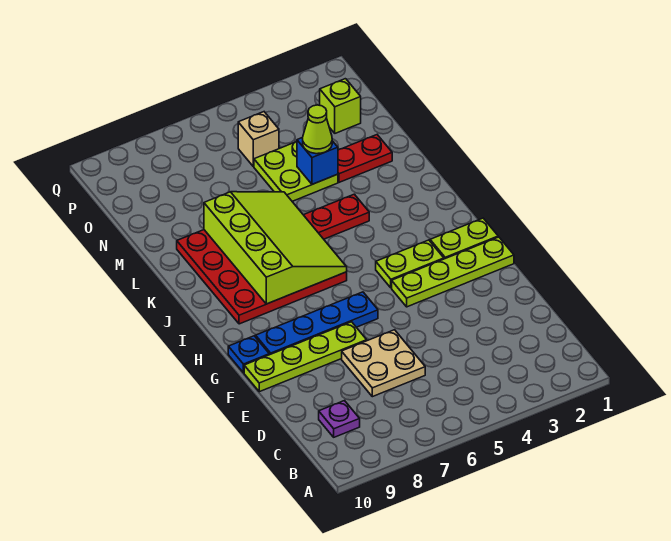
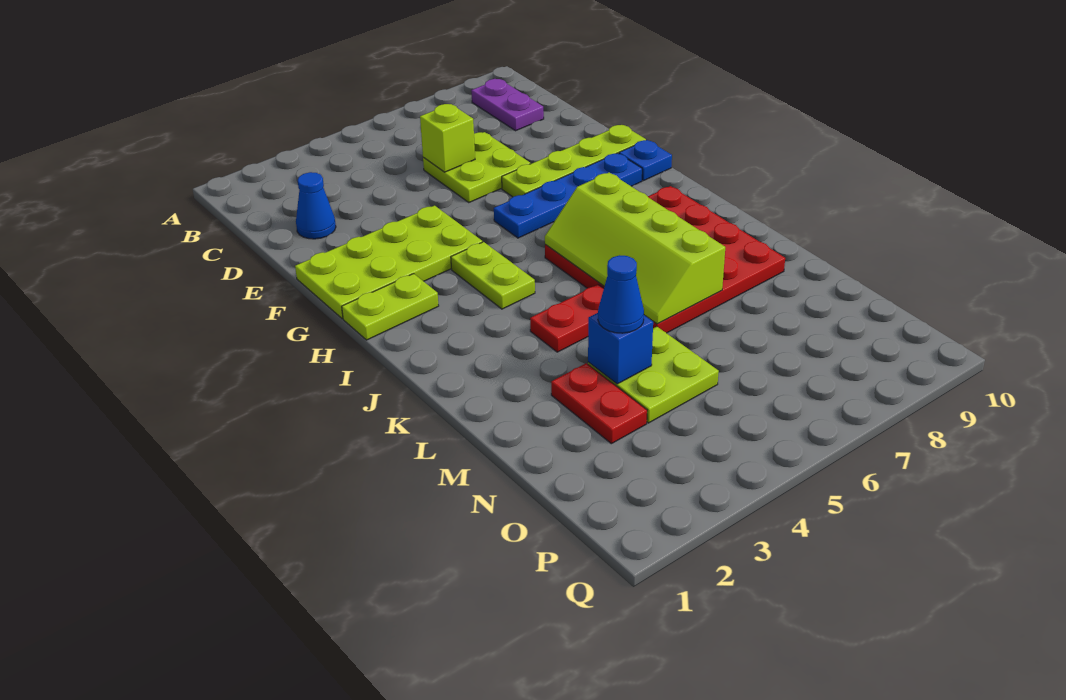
purple 1x1 plate [319,401,360,437] -> purple 1x2 plate [471,79,544,131]
none -> blue 1x1 cone [296,172,336,239]
tan 2x2 plate [342,330,425,397] -> lime 2x2 plate [423,132,531,203]
lime 1x4 plate [392,237,514,307] -> lime 2x4 plate [295,206,482,319]
lime 1x2 plate [376,240,444,288] -> lime 1x2 plate turned to [451,242,535,309]
lime 3x4 slope [204,192,347,304] -> lime 2x4 slope [545,172,725,324]
red 1x2 plate [338,135,392,182] -> red 1x2 plate turned to [551,363,647,444]
lime 1x1 cone [303,105,332,154] -> blue 1x1 cone [598,255,644,333]
lime 1x1 brick [320,79,361,133] -> lime 1x1 brick moved to [420,104,475,172]
tan 1x1 brick [238,112,279,166] -> none

